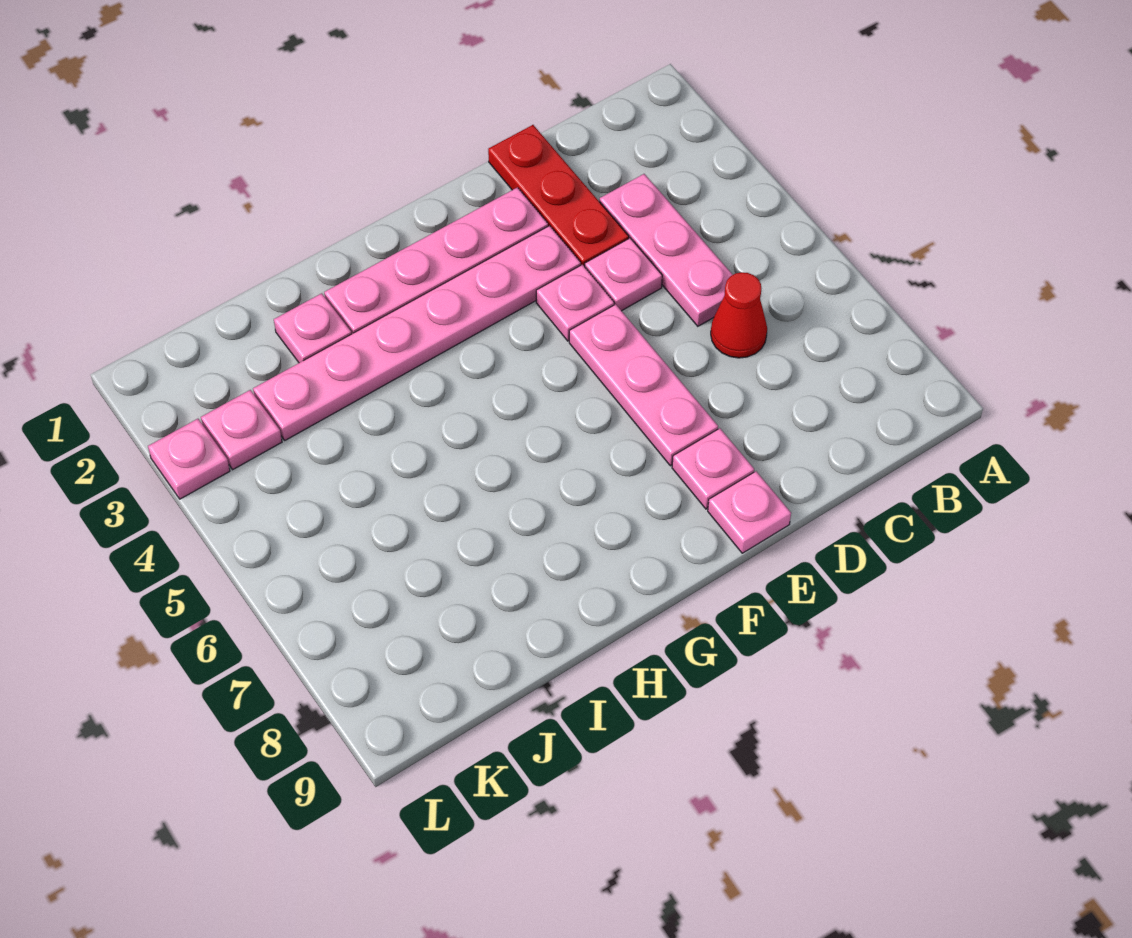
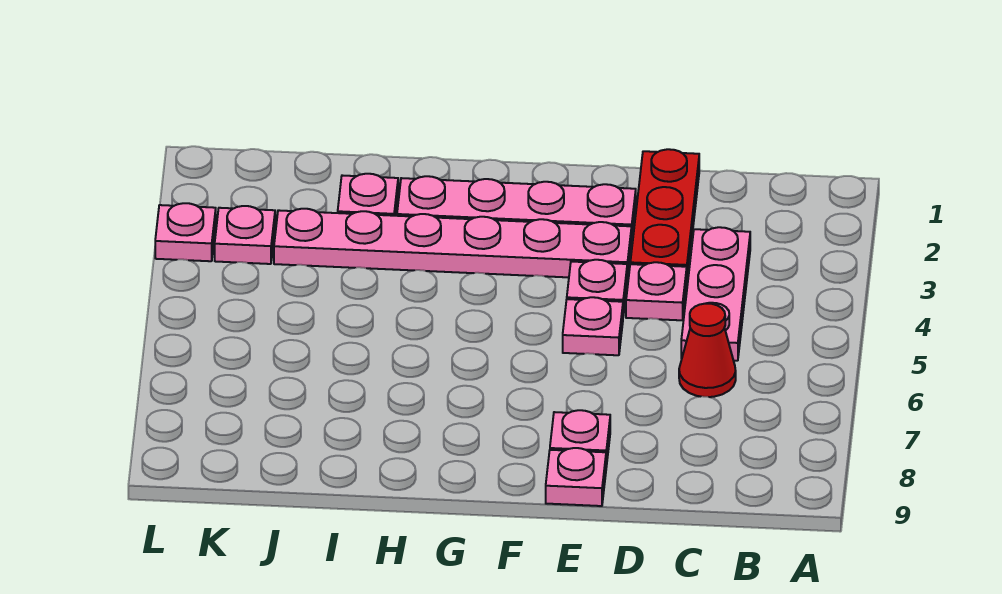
pink 1x3 plate [569,304,718,466] -> pink 1x1 plate [563,297,623,355]

